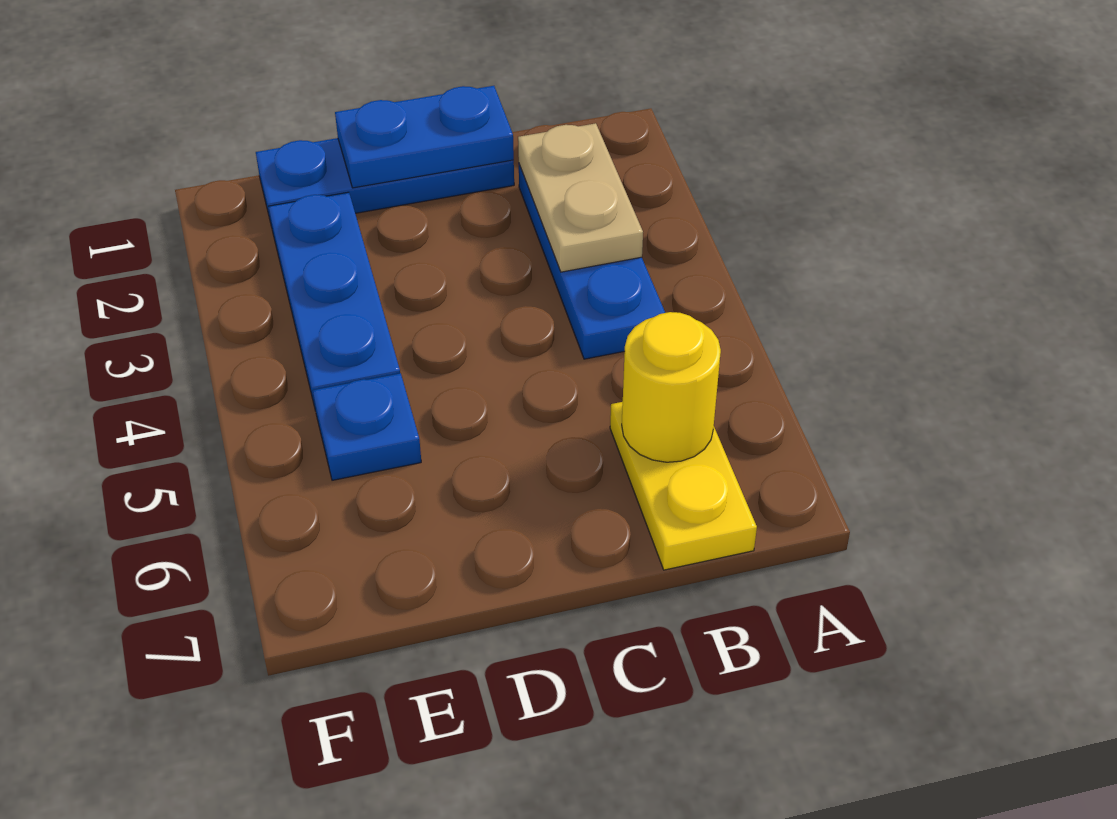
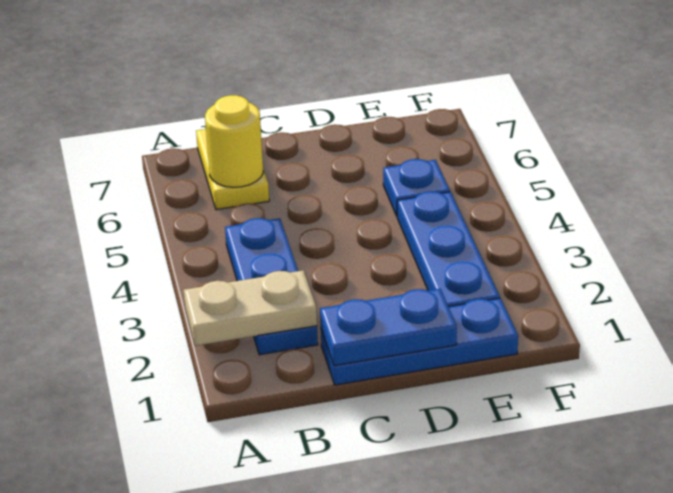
tan 1x2 plate [518,123,643,272] -> tan 1x2 plate turned to [184,270,317,346]

